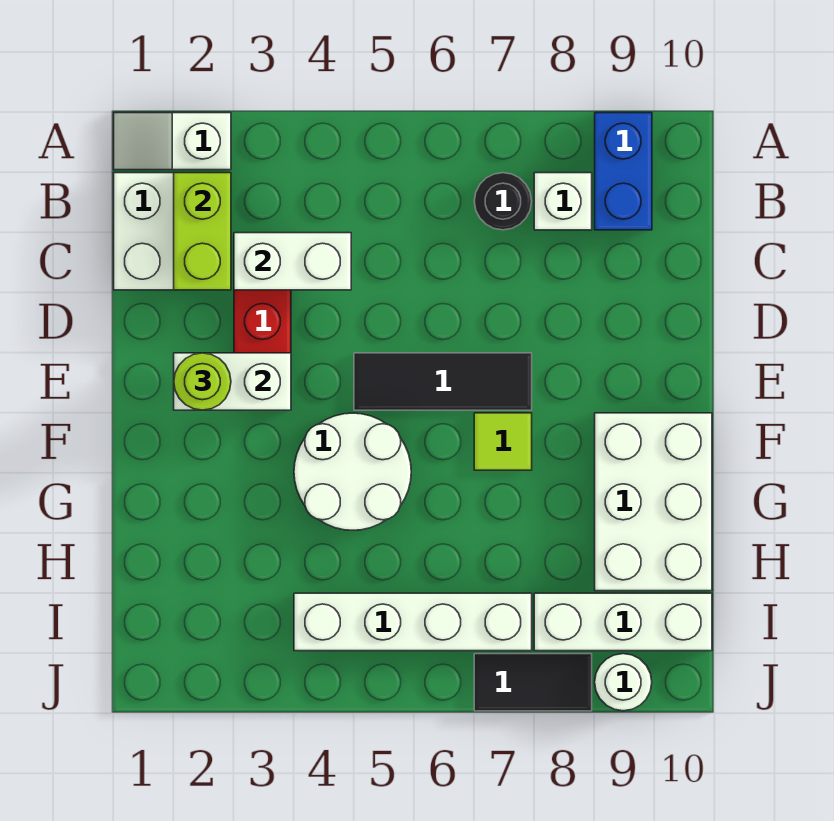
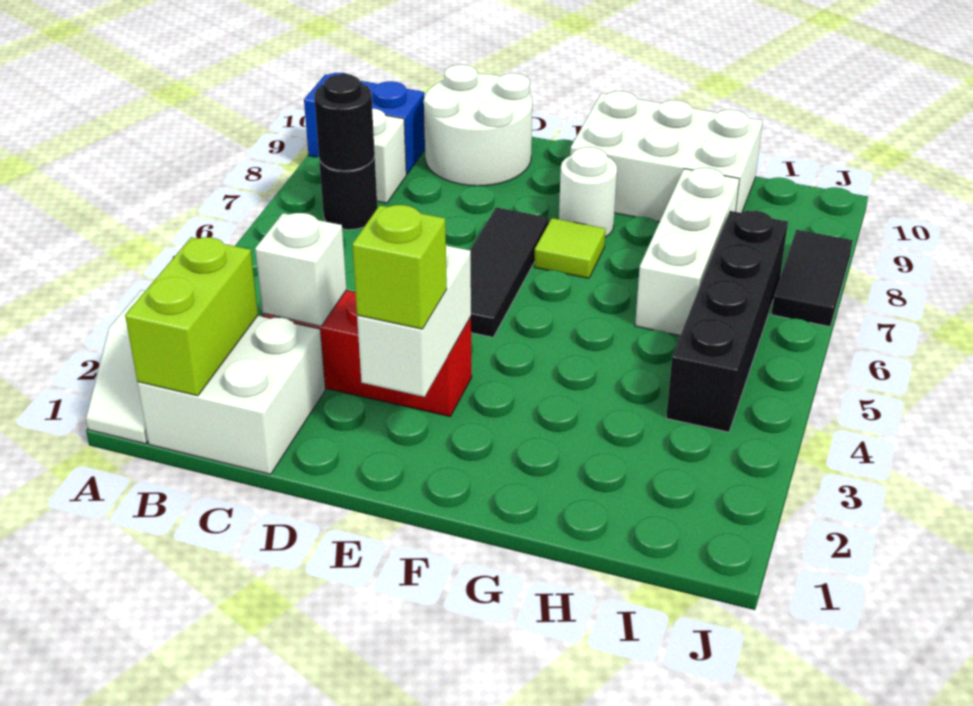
lime 1x2 brick [174,173,231,290] -> lime 1x2 brick turned to [125,237,258,396]
none -> black 1x1 round brick [314,74,375,171]
white 1x2 brick [234,233,351,290] -> white 1x1 brick [255,213,346,326]
lime 1x1 round brick [174,353,231,410] -> lime 1x1 brick [352,205,447,329]
white 2x2 round brick [294,413,411,530] -> white 2x2 round brick moved to [424,65,532,186]
white 1x4 brick [294,593,532,651] -> black 1x4 brick [666,211,788,432]
white 1x3 brick [534,593,712,651] -> white 1x3 brick moved to [635,168,739,335]
white 1x1 round brick [595,654,652,711] -> white 1x1 round brick moved to [559,147,617,237]

